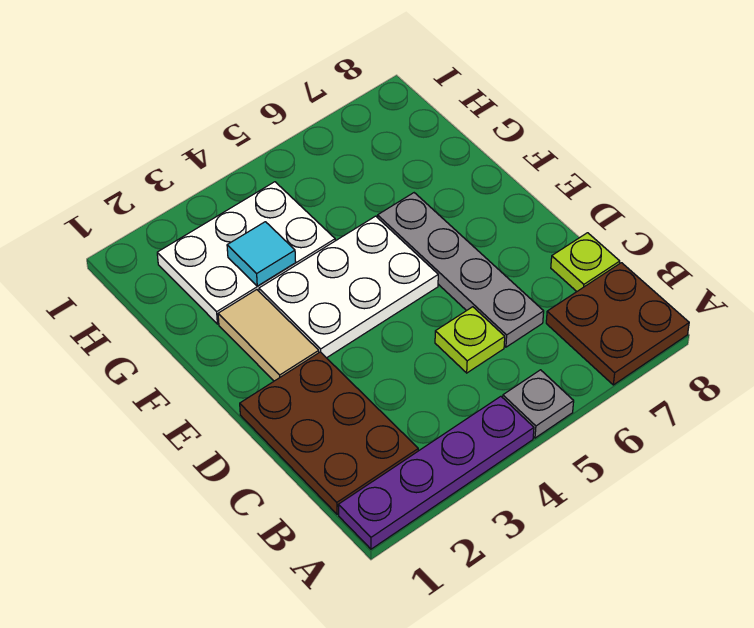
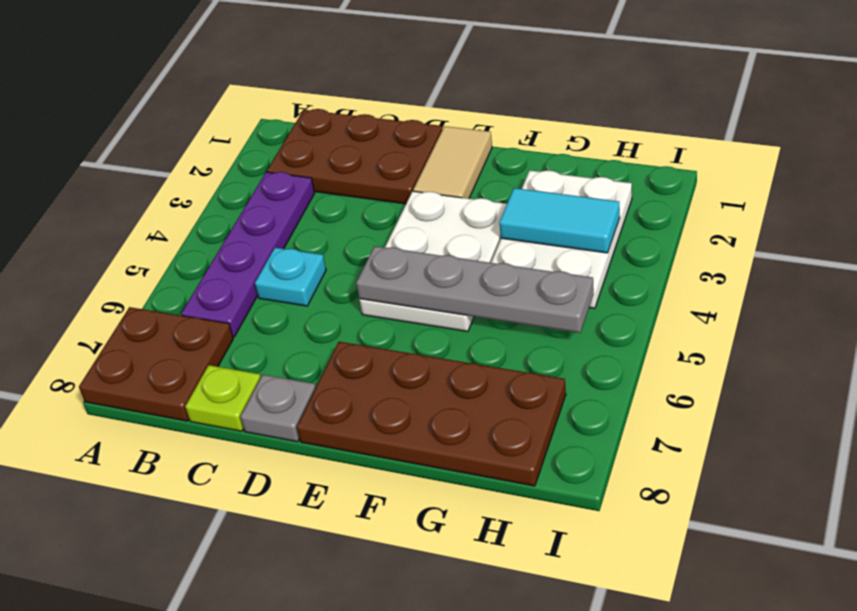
purple 1x4 plate [338,396,534,549] -> purple 1x4 plate moved to [181,172,315,337]
grey 1x1 plate [503,370,574,438] -> grey 1x1 plate moved to [240,375,316,442]
lime 1x1 plate [435,307,505,373] -> cyan 1x1 plate [255,248,326,306]
grey 1x4 plate [378,193,544,347] -> grey 1x4 plate moved to [356,246,594,333]
tan 1x2 tile [218,290,319,381] -> tan 1x2 tile turned to [413,126,492,199]
none -> brown 2x4 plate [297,342,566,486]
cyan 1x1 tile [227,222,296,286] -> cyan 1x2 tile [499,188,620,253]

